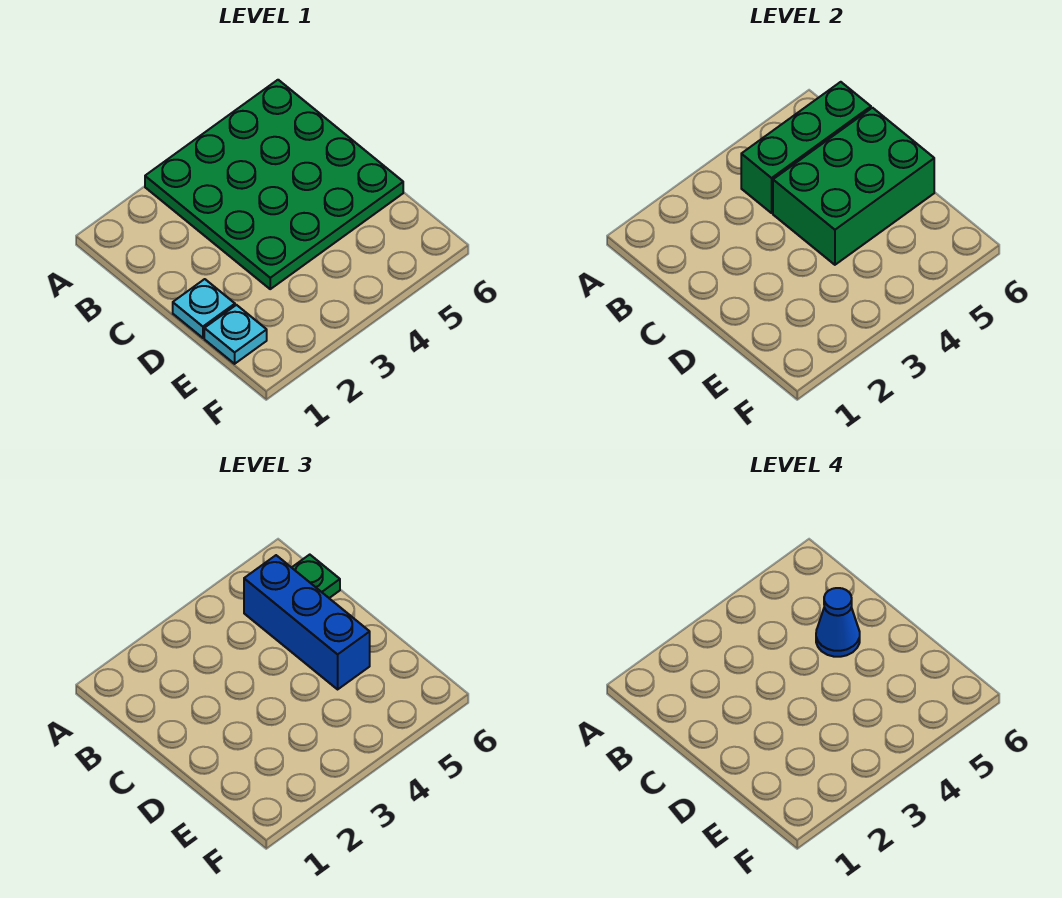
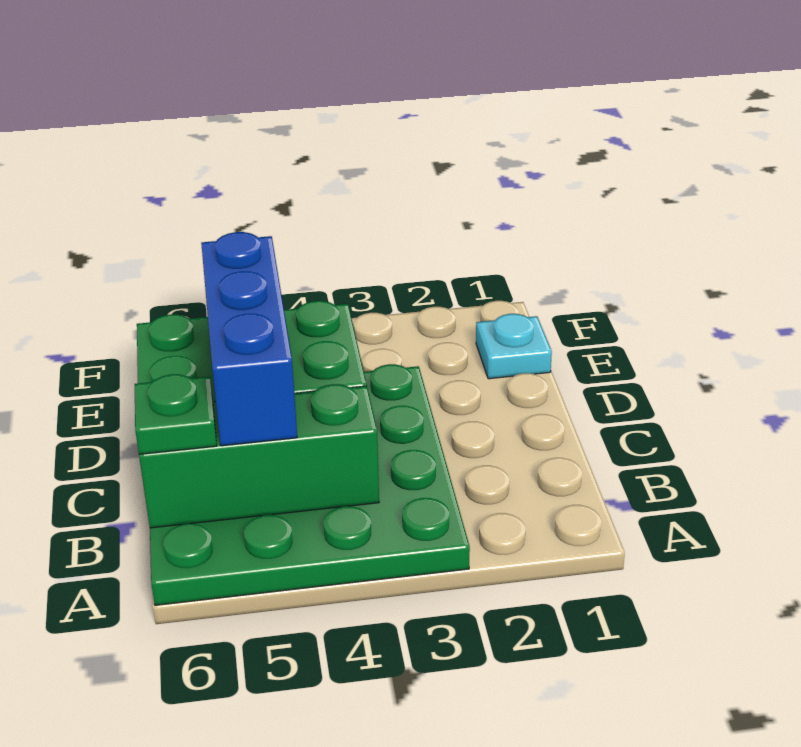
blue 1x1 cone [816,588,860,657] -> none
cyan 1x1 plate [173,279,235,338] -> none

